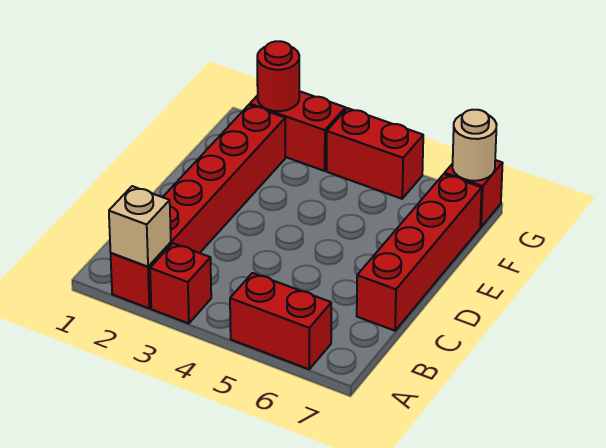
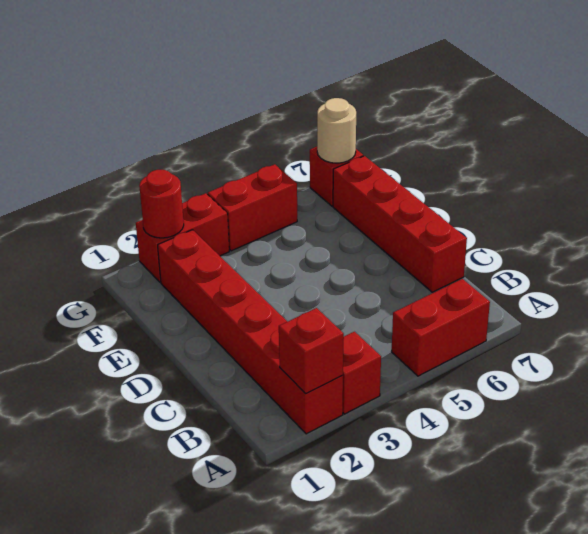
tan 1x1 brick [109,186,171,267] -> red 1x1 brick [279,308,344,394]

